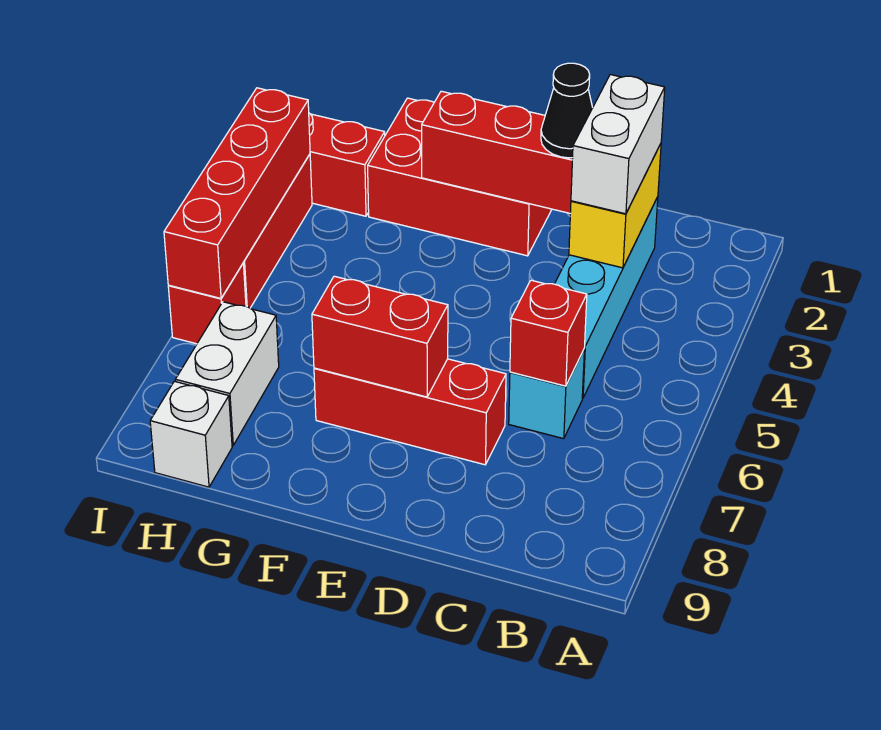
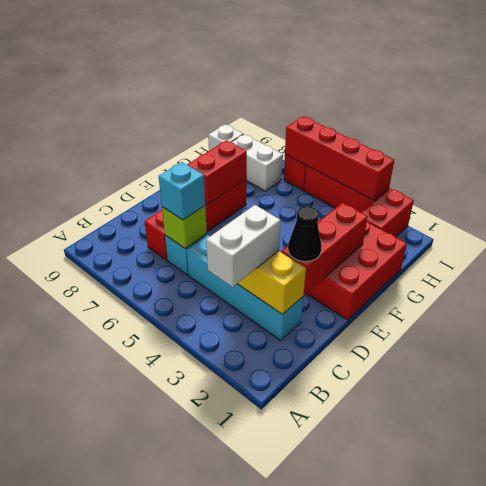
white 1x2 brick [571,75,665,214] -> white 1x2 brick turned to [206,205,280,287]
red 1x1 brick [510,280,587,386] -> lime 1x1 brick [162,206,207,249]
none -> cyan 1x1 brick [159,162,205,220]
red 1x3 brick [314,359,506,465] -> red 1x4 brick [144,179,247,260]

